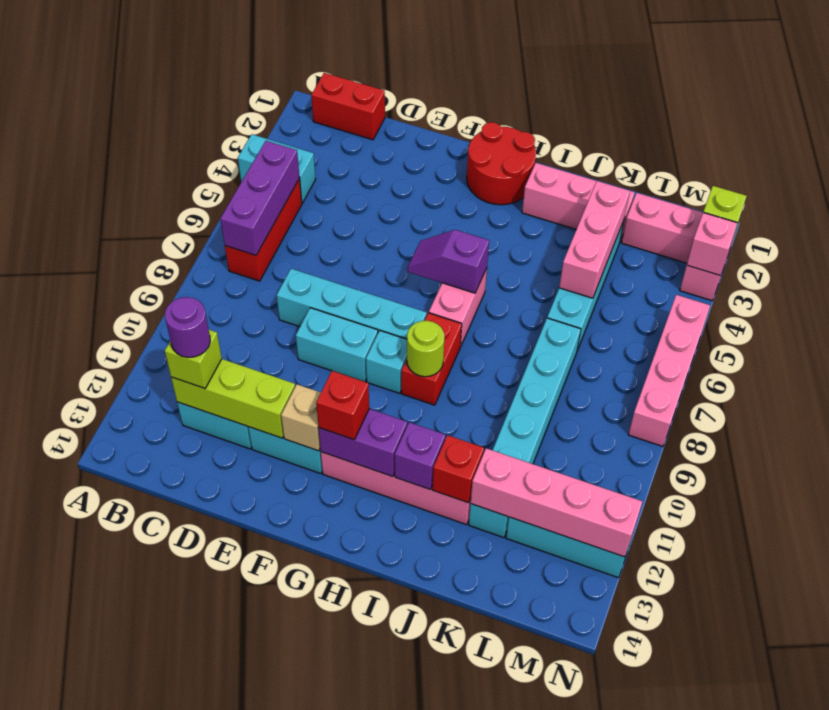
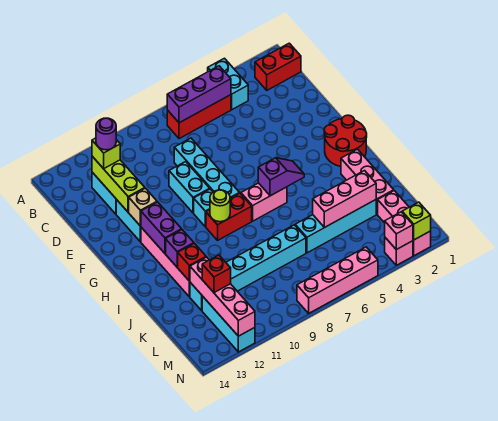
red 1x2 brick [311,73,385,140] -> red 1x2 brick turned to [255,43,301,90]
purple 1x2 slope [408,230,489,293] -> purple 1x2 slope turned to [258,158,304,196]
red 1x1 brick [316,371,369,440] -> red 1x1 brick moved to [202,255,231,293]

